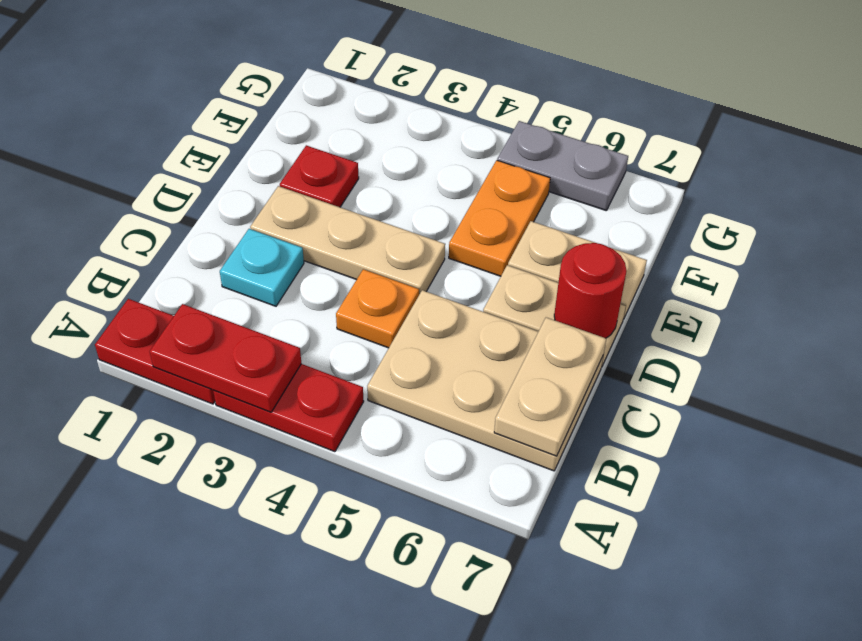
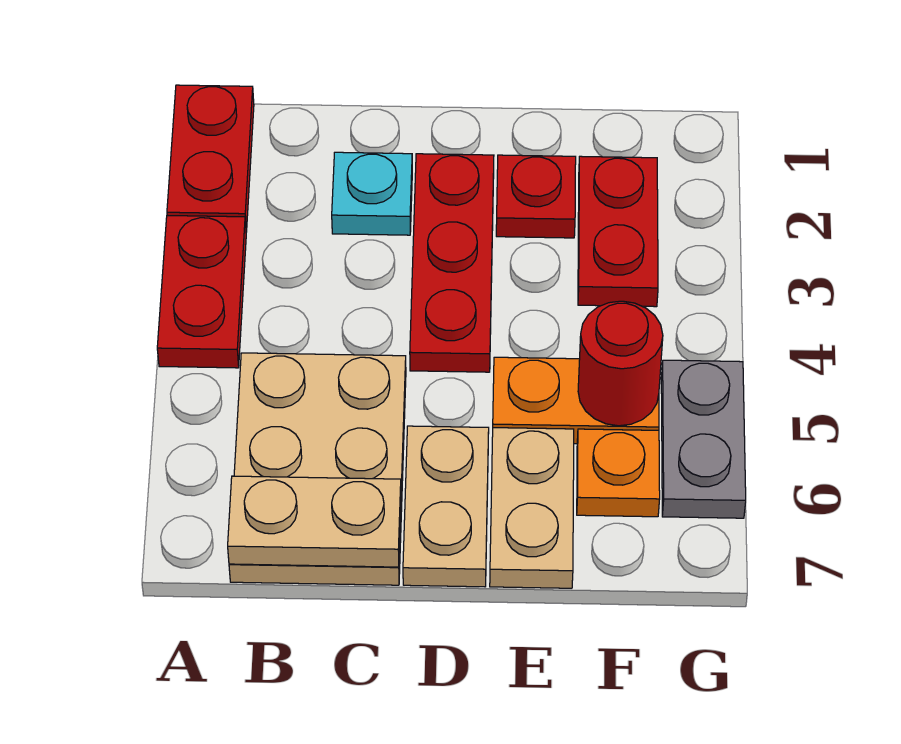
red 1x2 plate [150,304,301,412] -> red 1x2 plate moved to [578,156,658,307]
orange 1x1 plate [336,269,419,348] -> orange 1x1 plate moved to [577,429,660,517]
tan 1x3 plate [250,186,445,294] -> red 1x3 plate [410,154,494,372]
red 1x1 round brick [554,243,627,338] -> red 1x1 round brick moved to [578,301,663,426]

